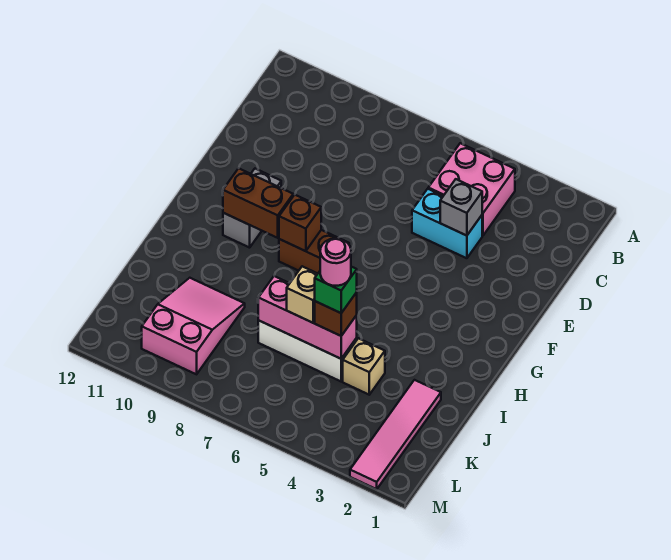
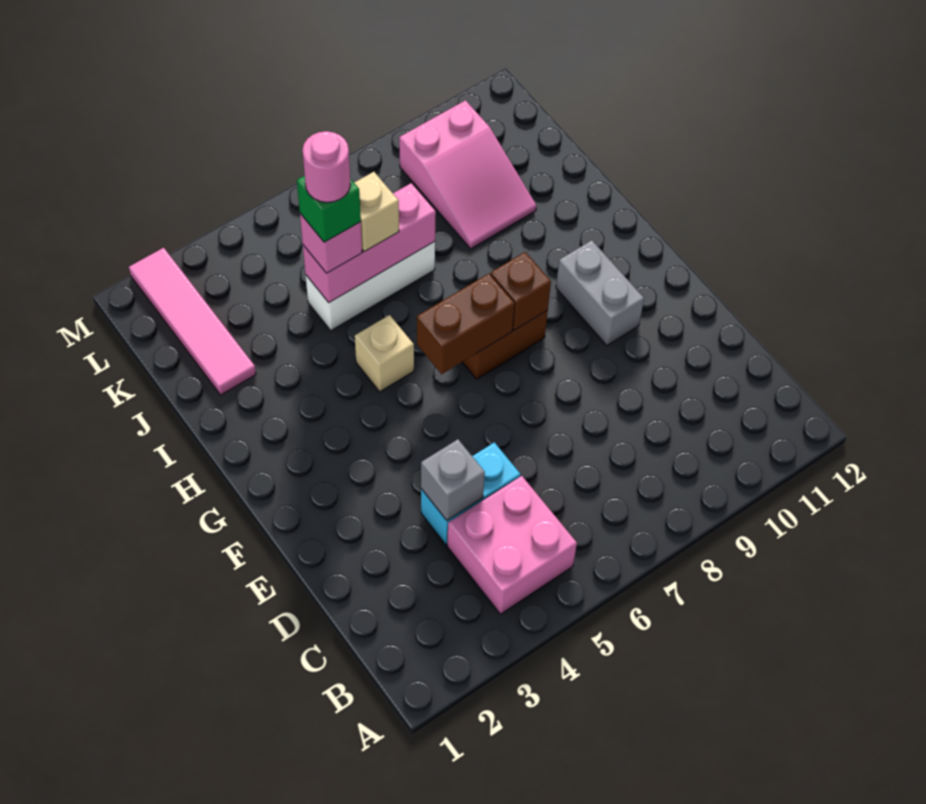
brown 1x2 brick [223,168,293,238] -> brown 1x2 brick moved to [417,274,515,374]
tan 1x1 brick [343,338,385,395] -> tan 1x1 brick moved to [355,315,414,392]
brown 1x1 brick [315,292,357,336] -> pink 1x1 brick [300,214,362,273]

